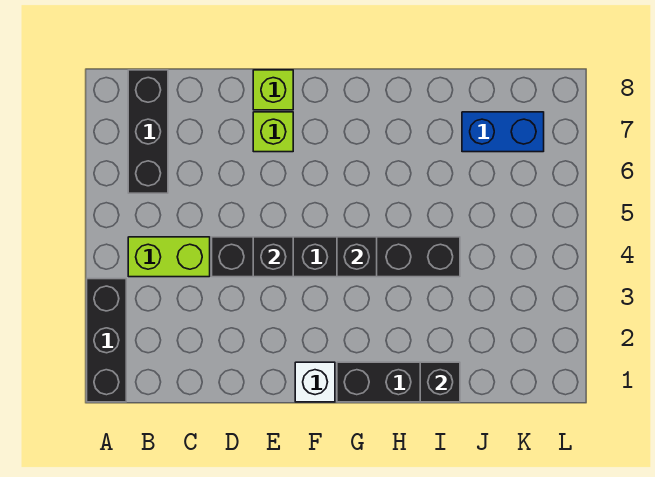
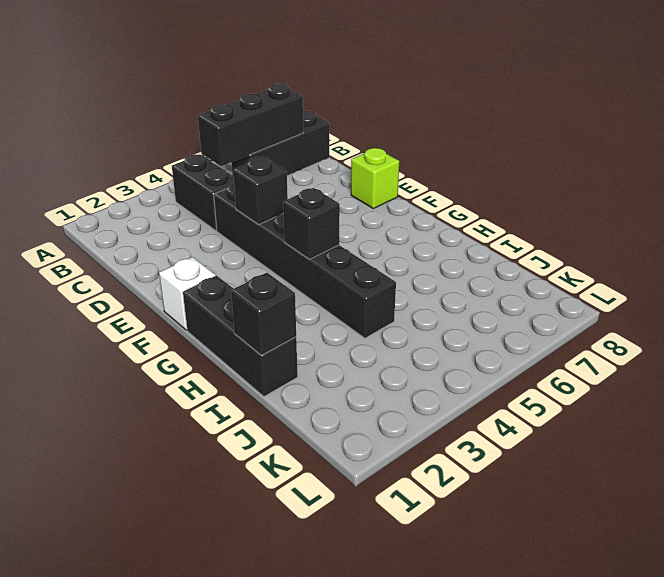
black 1x3 brick [87,279,126,402] -> black 1x3 brick moved to [198,84,303,166]
lime 1x2 brick [128,237,210,277] -> black 1x2 brick [172,154,234,231]
lime 1x1 brick [253,112,293,152] -> none
blue 1x2 brick [462,112,544,152] -> none

